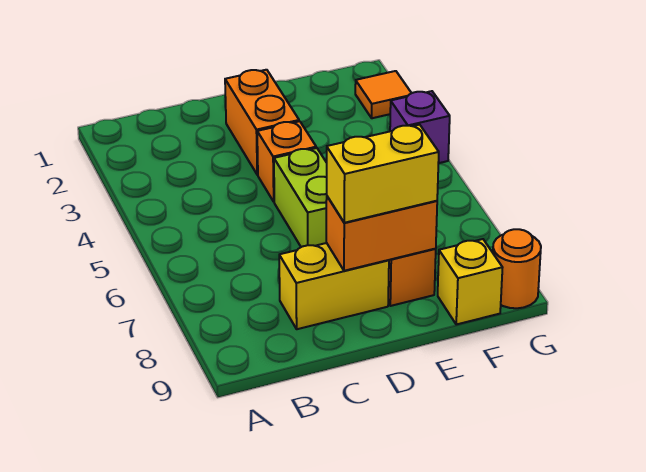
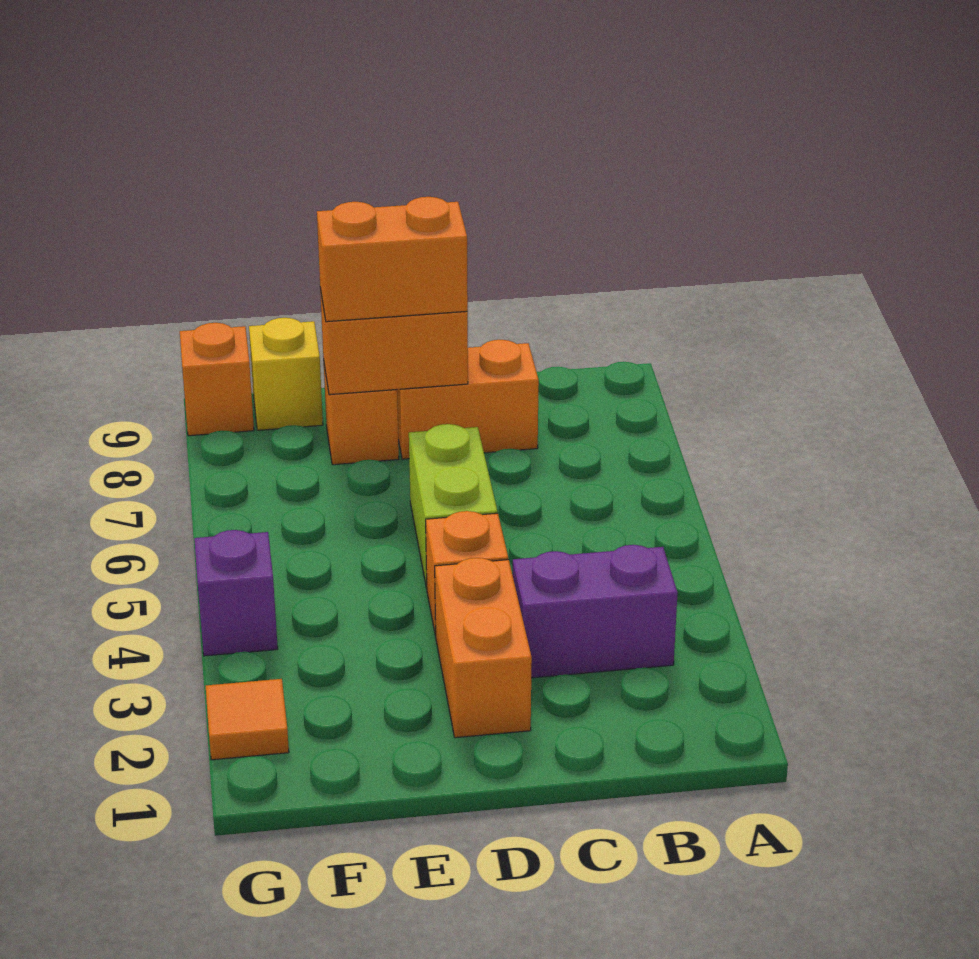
none -> purple 1x2 brick [512,545,678,678]
yellow 1x2 brick [279,243,389,329] -> orange 1x2 brick [397,340,539,459]
yellow 1x2 brick [327,125,439,223] -> orange 1x2 brick [317,197,468,322]
orange 1x1 round brick [493,229,541,308] -> orange 1x1 brick [180,323,254,436]

